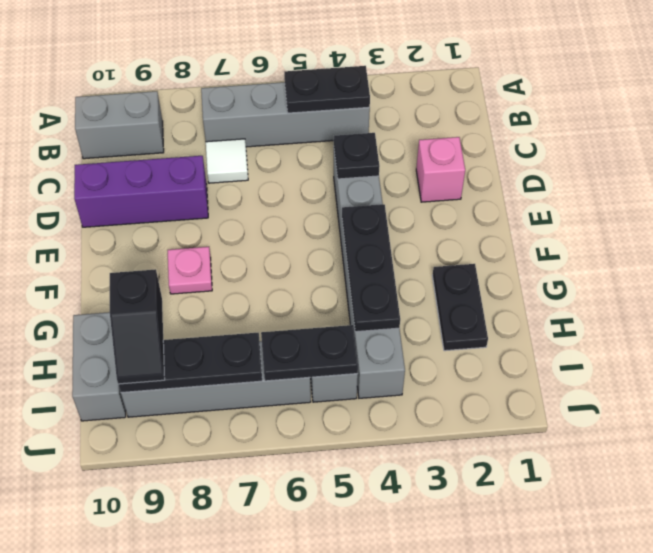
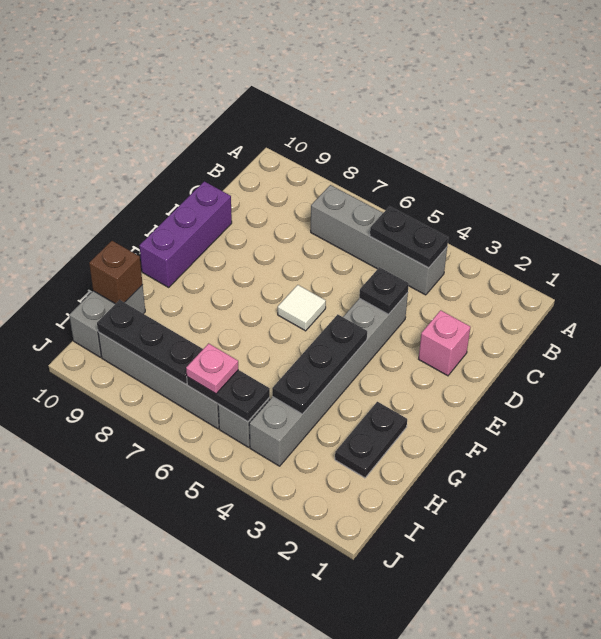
grey 1x2 brick [75,91,164,159] -> none
white 1x1 tile [206,139,248,183] -> white 1x1 tile moved to [278,285,326,331]
purple 1x3 brick [74,156,208,227] -> purple 1x3 brick turned to [139,181,232,287]
pink 1x1 plate [168,247,212,294] -> pink 1x1 plate moved to [186,343,238,394]
black 1x2 slope [110,269,165,384] -> none
none -> brown 1x1 brick [89,241,143,304]

